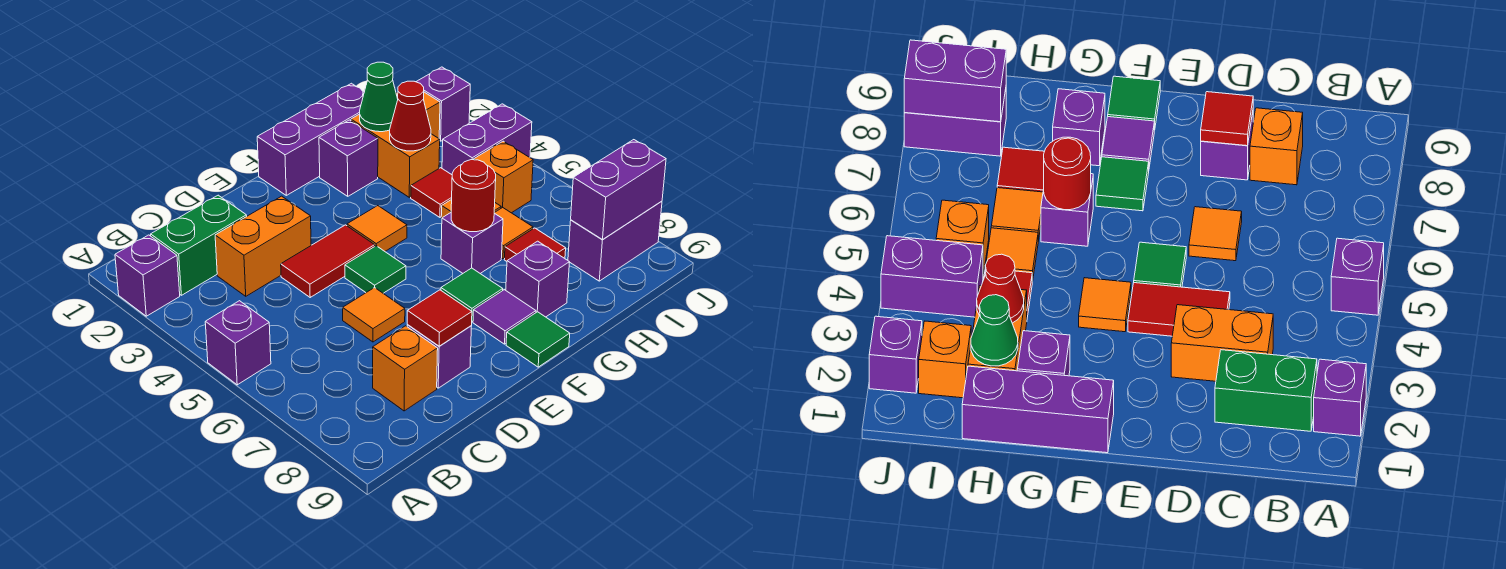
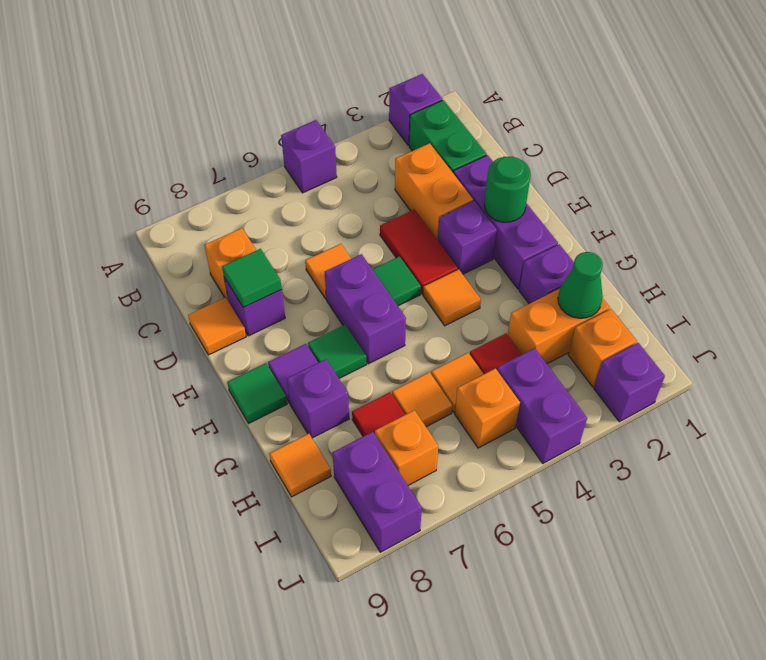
red 1x1 tile [407,290,472,346] -> green 1x1 tile [222,249,282,307]
none -> orange 1x1 tile [188,297,246,355]
none -> green 1x1 round brick [484,157,531,222]
purple 1x3 brick [257,83,364,195] -> purple 1x3 brick moved to [453,155,558,289]
purple 1x1 brick [441,213,503,274] -> purple 1x1 brick moved to [438,201,497,274]
red 1x1 round brick [451,160,496,232] -> none
red 1x1 cone [390,81,431,151] -> none
none -> orange 1x1 tile [269,434,331,497]
none -> orange 1x1 brick [375,410,438,485]
purple 1x2 brick [571,140,666,240] -> purple 1x2 brick moved to [325,254,406,364]

